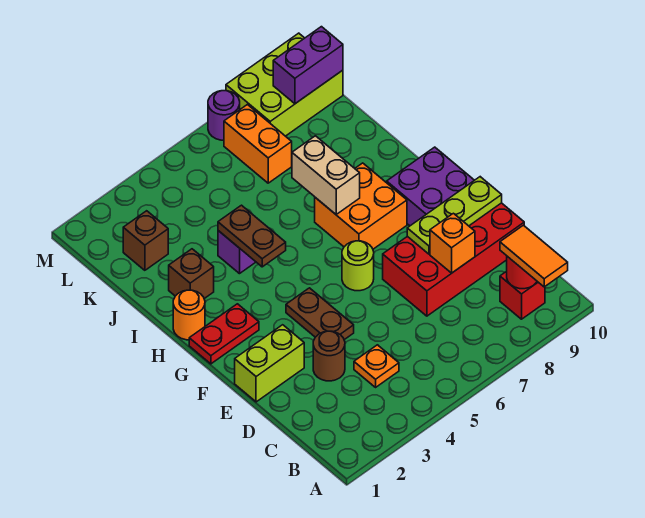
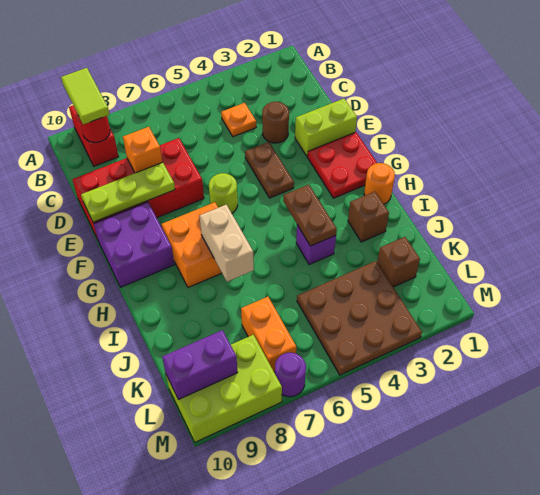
orange 1x2 tile [500,225,568,287] -> lime 1x2 tile [61,68,109,124]
red 1x1 brick [500,271,545,319] -> red 1x2 brick [69,105,119,166]
red 1x2 plate [189,304,259,364] -> red 2x2 plate [308,132,377,198]
none -> brown 3x3 plate [297,261,422,375]

